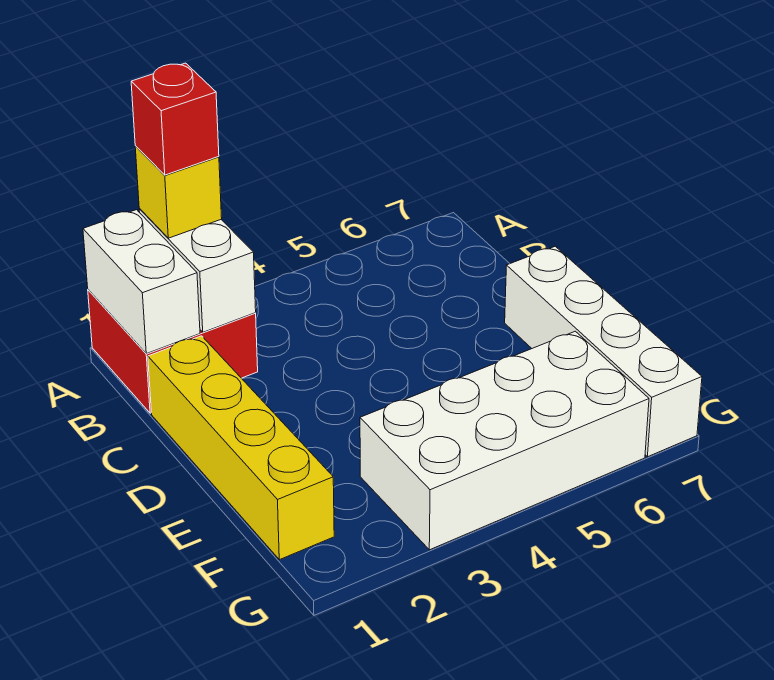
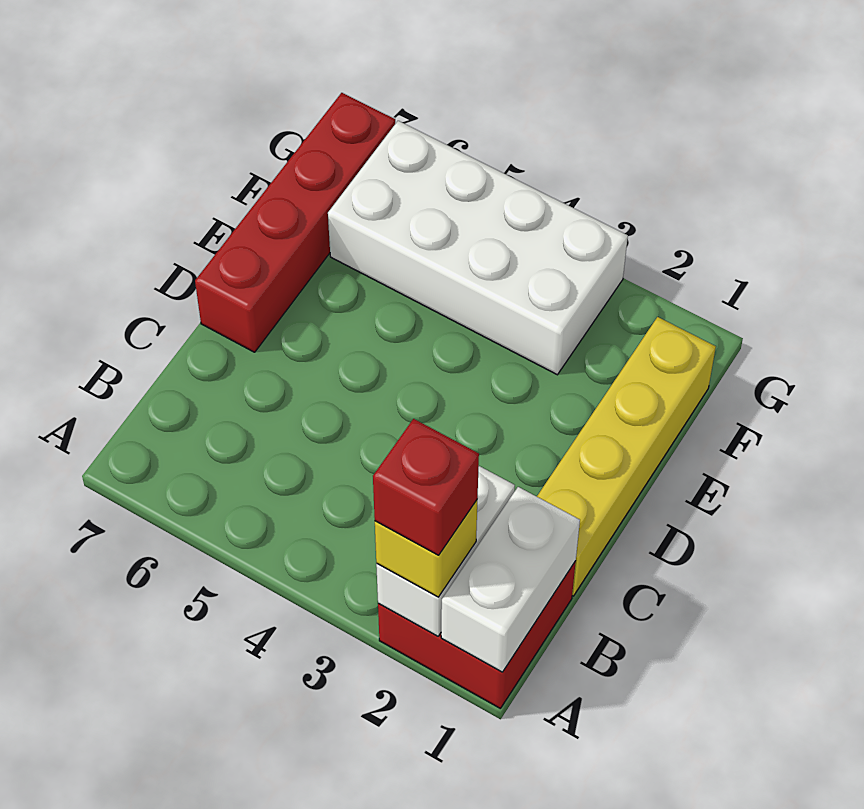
white 1x4 brick [505,246,702,457] -> red 1x4 brick [195,93,395,352]

